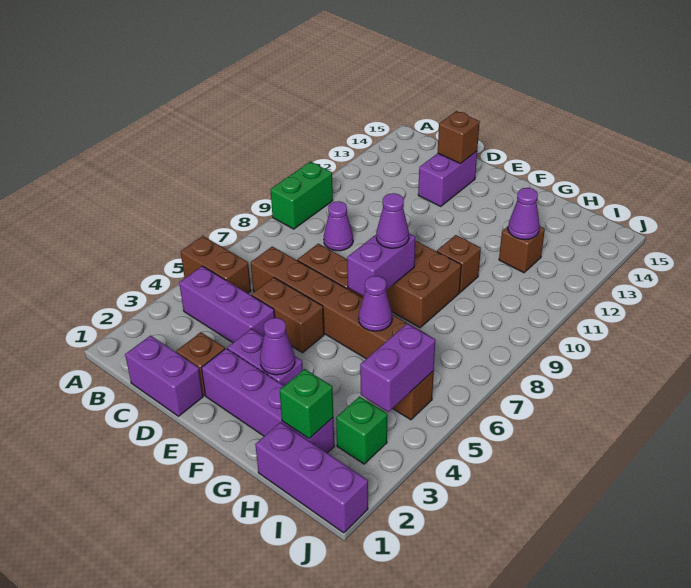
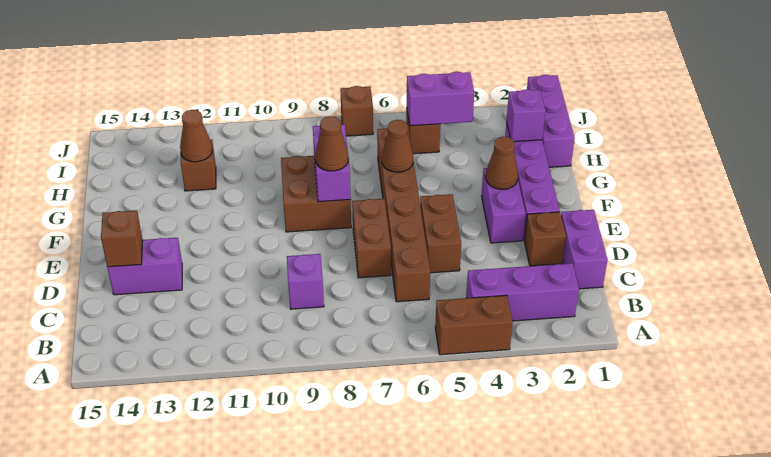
brown 1x2 brick [181,236,251,293] -> brown 1x2 brick turned to [435,295,513,355]
green 1x2 brick [270,162,333,229] -> none
purple 1x3 brick [179,266,275,343] -> purple 1x3 brick turned to [466,263,579,321]
purple 1x1 cone [324,201,353,251] -> purple 1x1 brick [287,254,324,309]
purple 1x1 cone [260,318,295,375] -> brown 1x1 cone [486,137,518,189]
purple 1x2 brick [347,233,416,296] -> purple 1x2 brick turned to [313,124,351,202]
purple 1x1 cone [376,193,409,248] -> brown 1x1 cone [315,116,349,171]
purple 1x1 cone [359,276,392,331] -> brown 1x1 cone [382,120,413,172]
brown 1x1 brick [437,235,481,292] -> brown 1x1 brick moved to [340,86,373,136]
green 1x1 brick [279,369,333,439] -> purple 1x1 brick [507,89,545,142]
purple 1x1 cone [508,188,540,239] -> brown 1x1 cone [180,110,212,162]
green 1x1 brick [336,396,387,464] -> none

